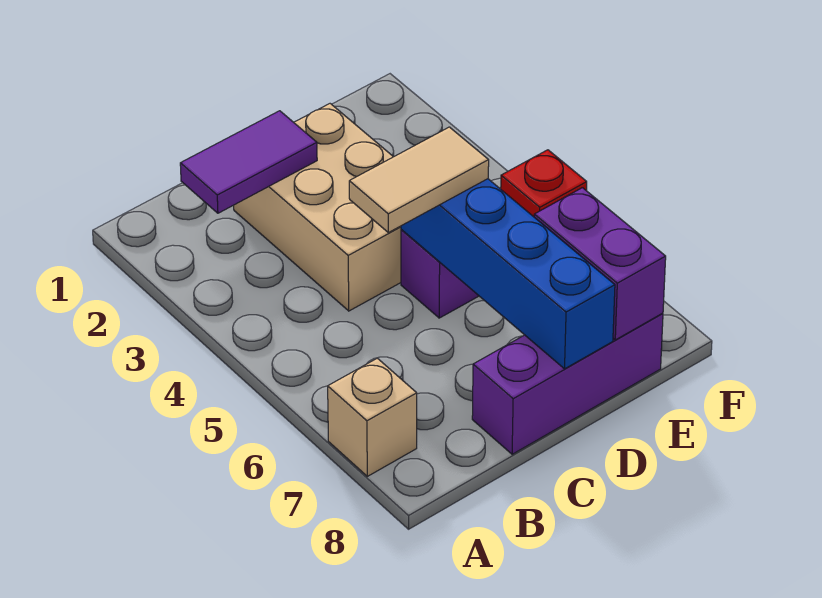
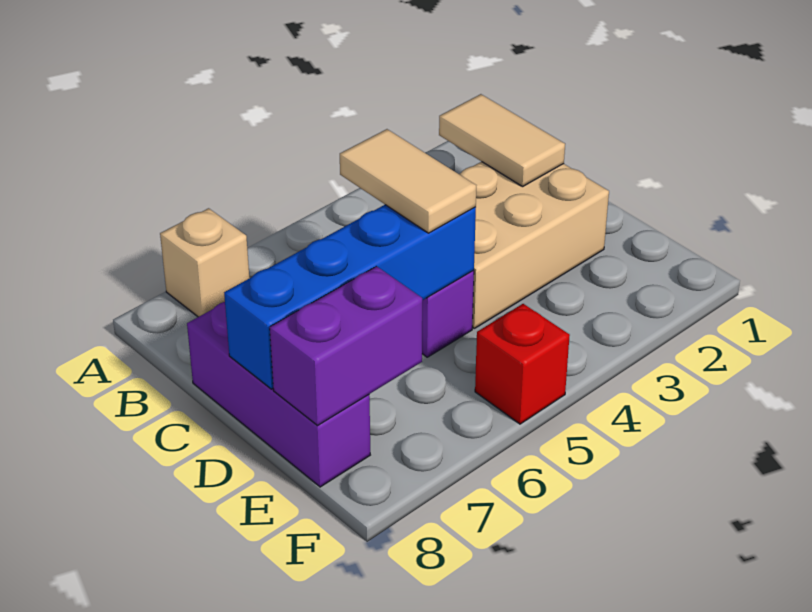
purple 1x2 tile [180,111,317,213] -> tan 1x2 tile [439,94,565,187]

